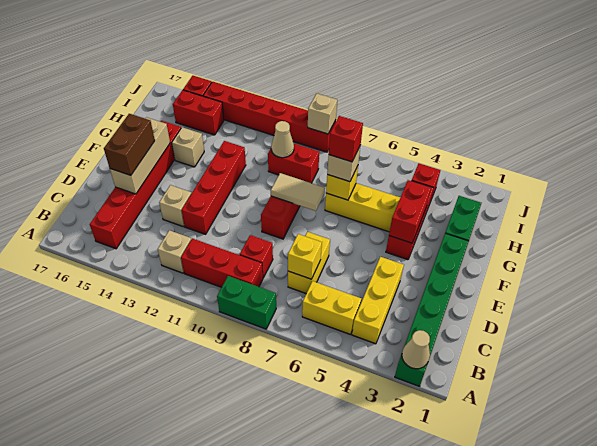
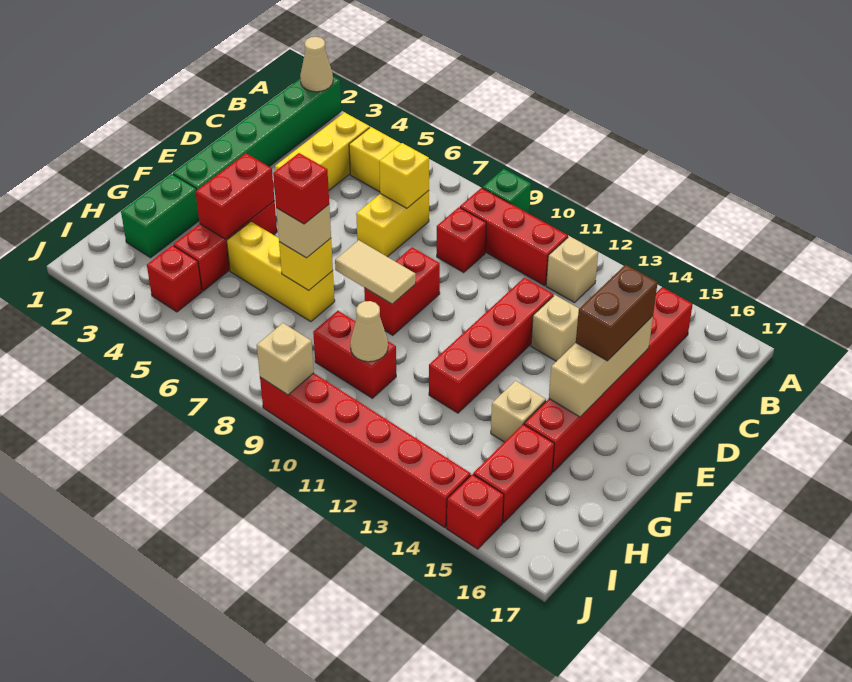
green 1x2 brick [217,276,276,329] -> green 1x1 brick [483,169,531,213]
red 1x2 brick [173,90,224,135] -> red 1x2 brick turned to [473,424,554,523]

